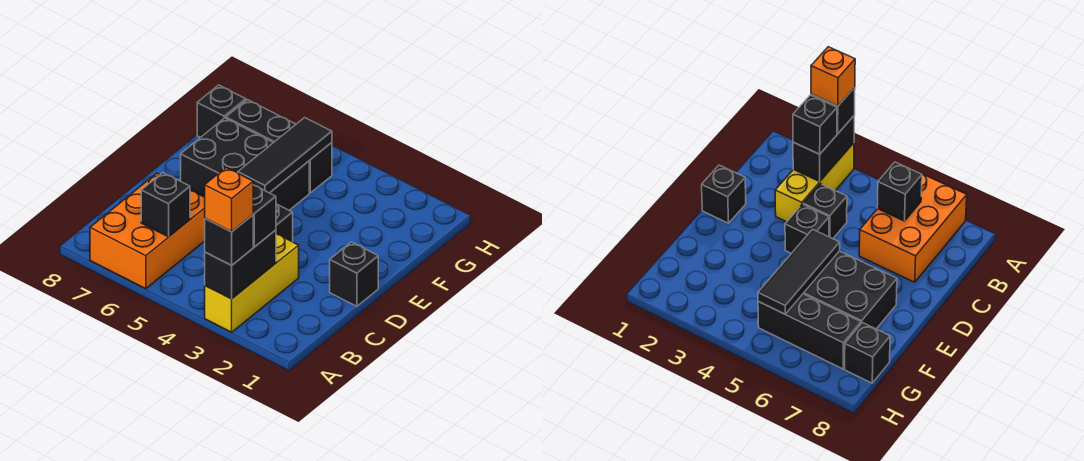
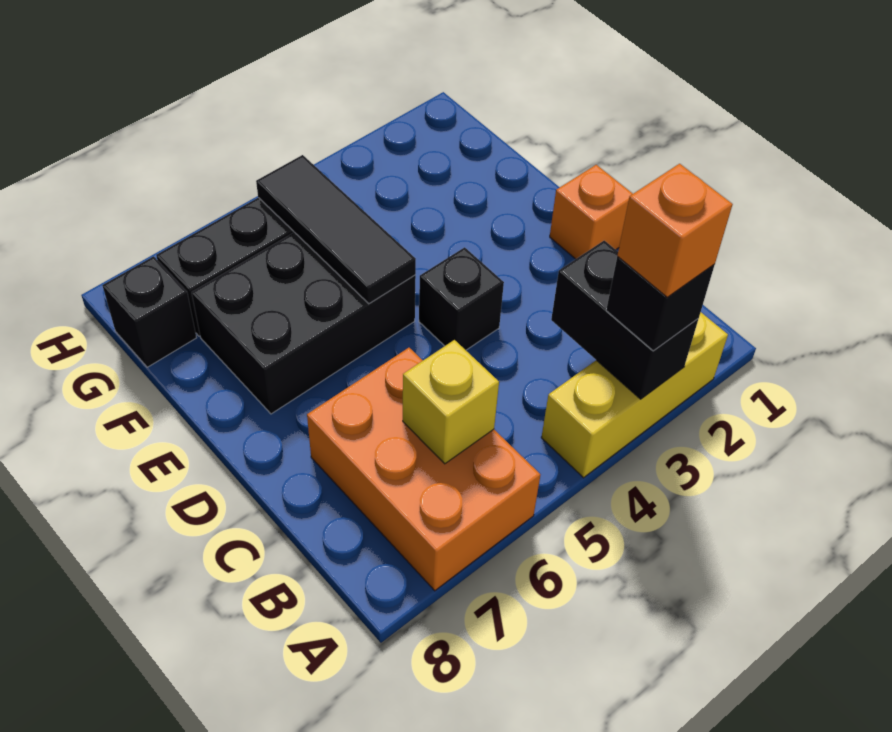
yellow 1x3 brick [205,234,299,332] -> yellow 1x3 brick turned to [541,312,728,478]
black 1x1 brick [253,185,276,247] -> none
black 1x1 brick [141,173,190,237] -> yellow 1x1 brick [403,340,499,464]
black 1x1 brick [803,184,847,239] -> none
black 1x1 brick [330,242,378,306] -> orange 1x1 brick [550,165,633,259]

